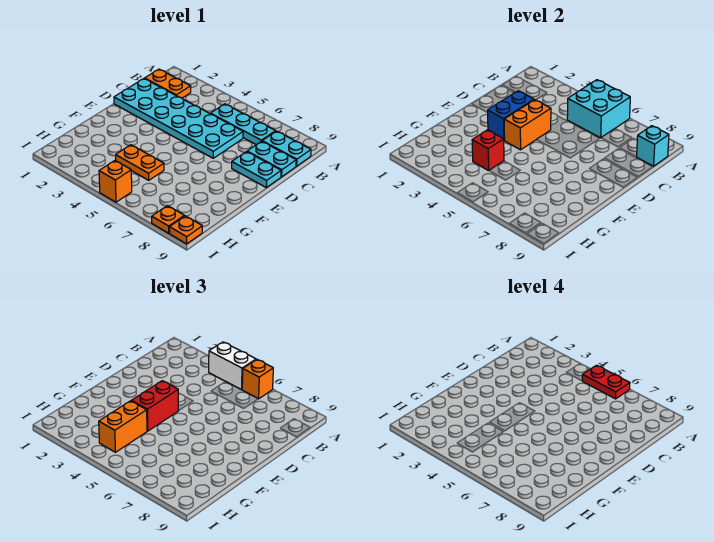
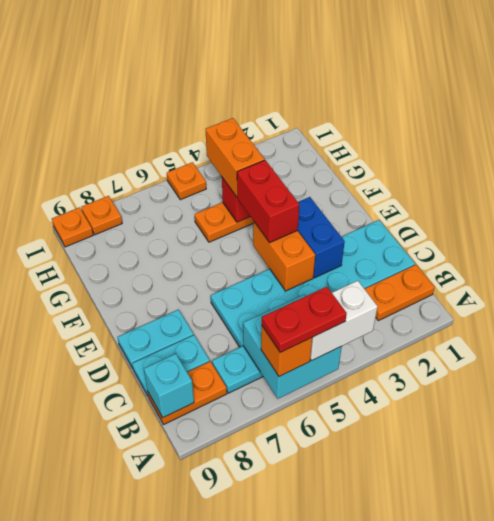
cyan 1x2 plate [262,131,311,166] -> orange 1x2 plate [148,361,227,424]
orange 1x1 brick [99,160,132,202] -> orange 1x1 plate [167,162,206,200]

